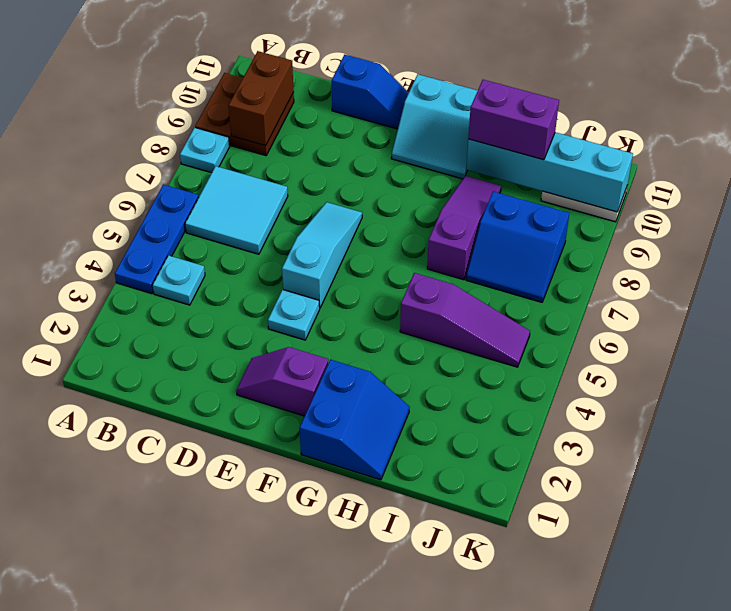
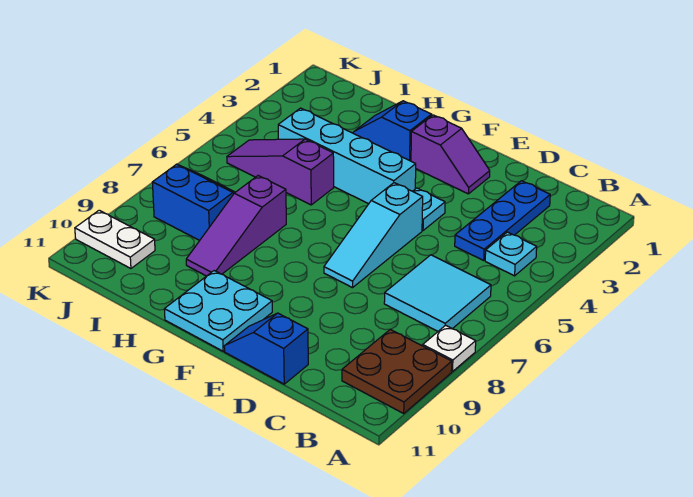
blue 1x3 plate [115,185,199,294] -> blue 1x3 plate moved to [455,181,550,260]
cyan 1x1 plate [180,128,230,173] -> white 1x1 plate [423,325,476,372]
brown 1x2 brick [229,51,294,146] -> none
cyan 2x2 slope [391,74,478,179] -> cyan 2x2 plate [164,271,272,351]
blue 2x2 slope [300,359,410,480] -> blue 1x2 slope [353,101,432,161]
cyan 1x4 brick [466,132,633,212] -> cyan 1x4 brick moved to [278,108,416,204]
purple 1x2 brick [468,80,559,160] -> none

